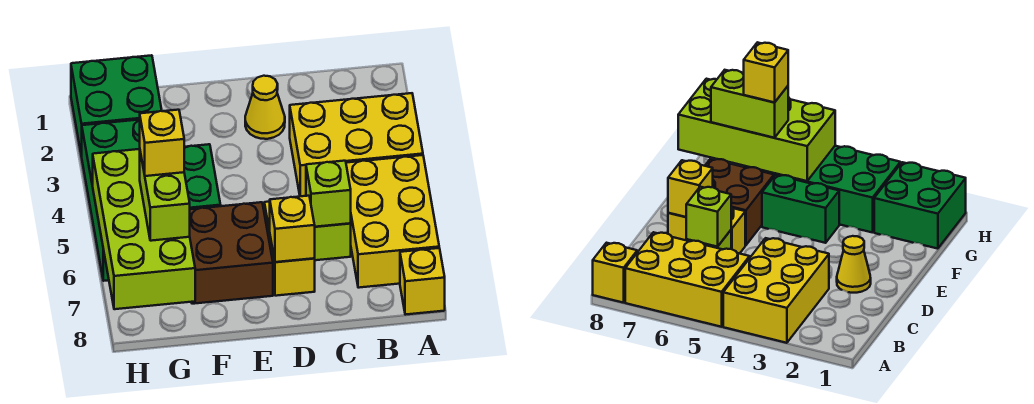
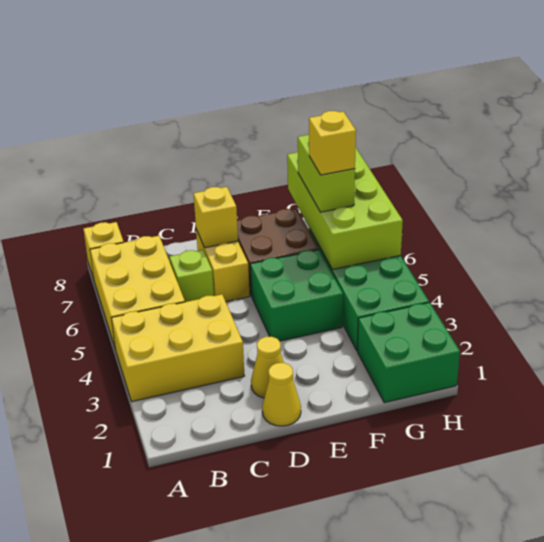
lime 1x1 brick [306,161,351,227] -> none
none -> yellow 1x1 cone [262,363,301,426]
green 1x2 brick [184,144,221,209] -> green 2x2 brick [250,250,343,341]

